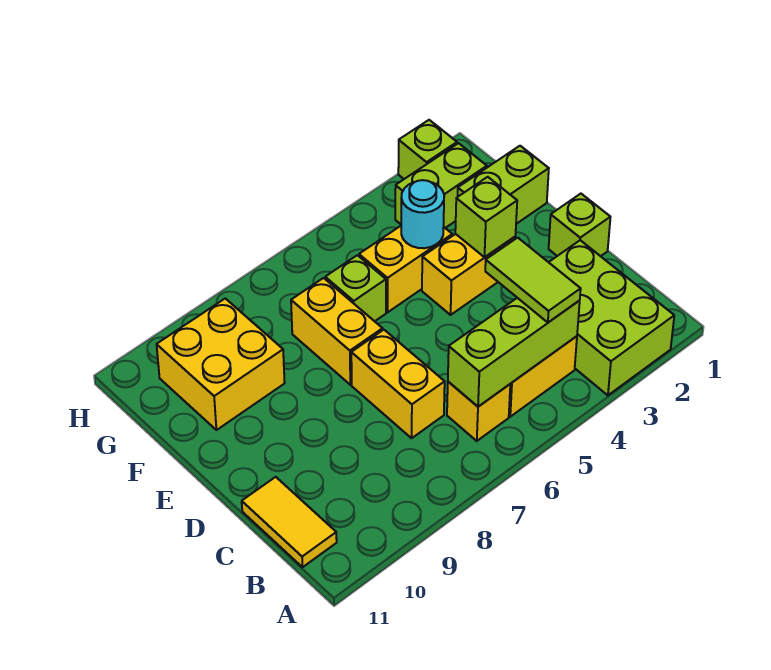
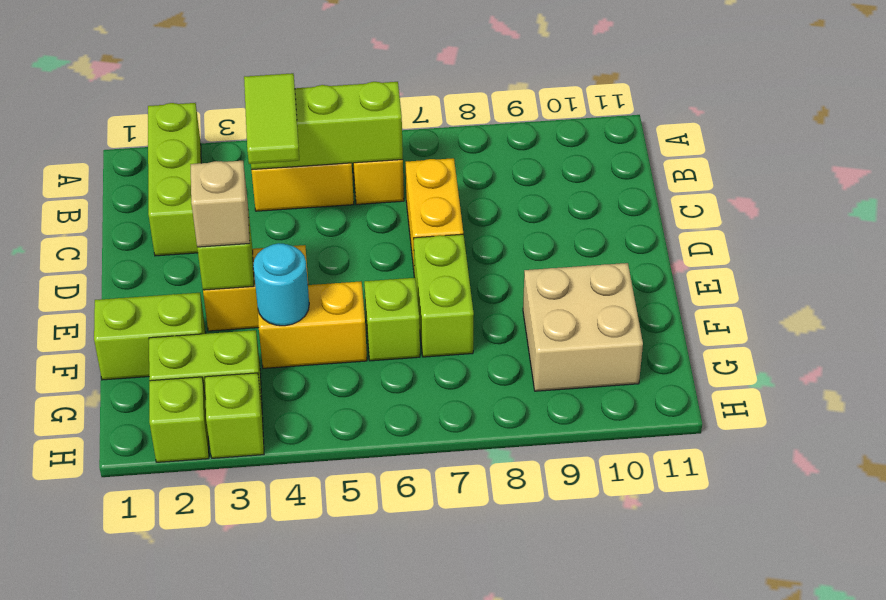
lime 2x3 brick [516,240,674,395] -> lime 1x3 brick [148,103,201,256]
yellow 1x2 tile [242,477,337,567] -> none
lime 1x1 brick [549,194,610,256] -> lime 1x1 brick moved to [205,373,264,458]
none -> tan 1x1 brick [191,161,250,247]
yellow 1x2 brick [291,278,383,385] -> lime 1x2 brick [414,234,474,357]
yellow 2x2 brick [157,298,285,430] -> tan 2x2 brick [523,263,643,391]

